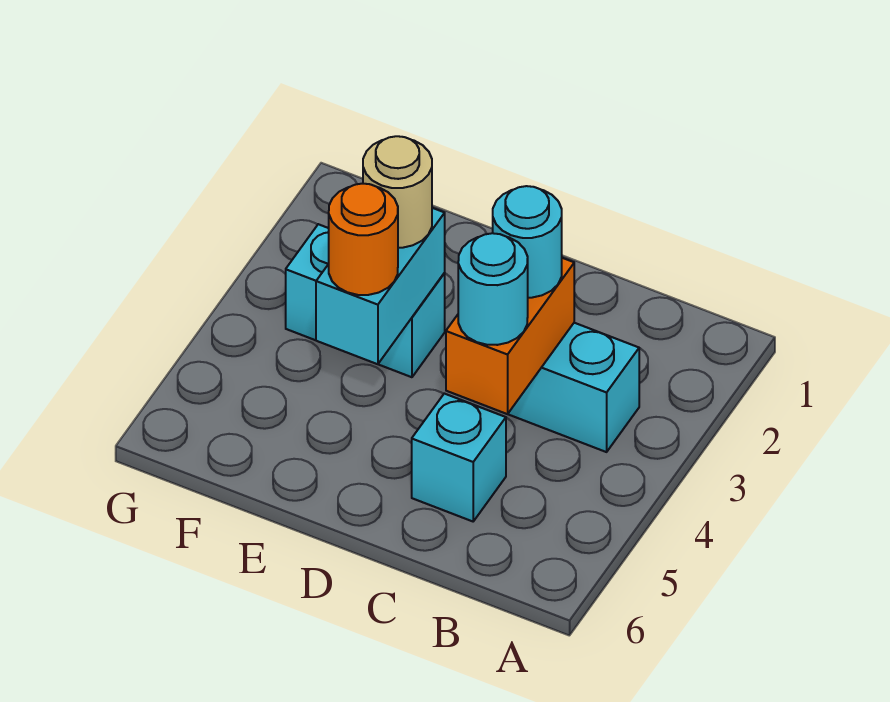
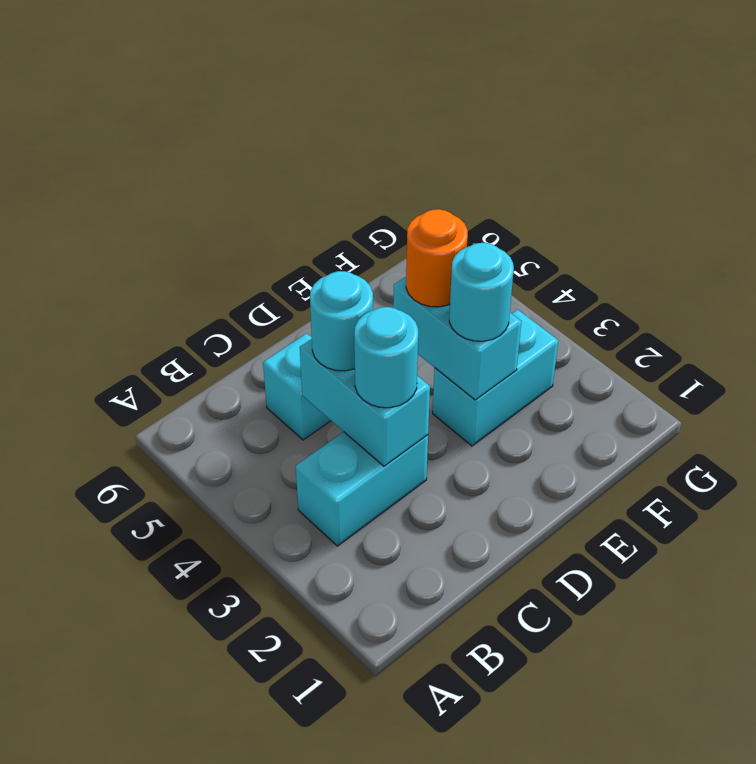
orange 1x2 brick [446,258,574,414] -> cyan 1x2 brick [300,339,430,466]
tan 1x1 round brick [363,136,432,248] -> cyan 1x1 round brick [449,243,514,341]

